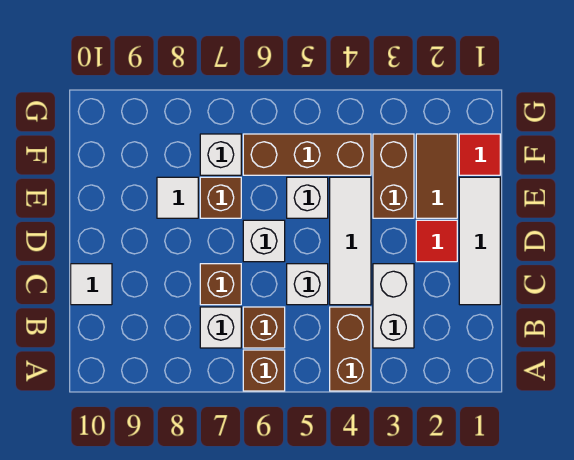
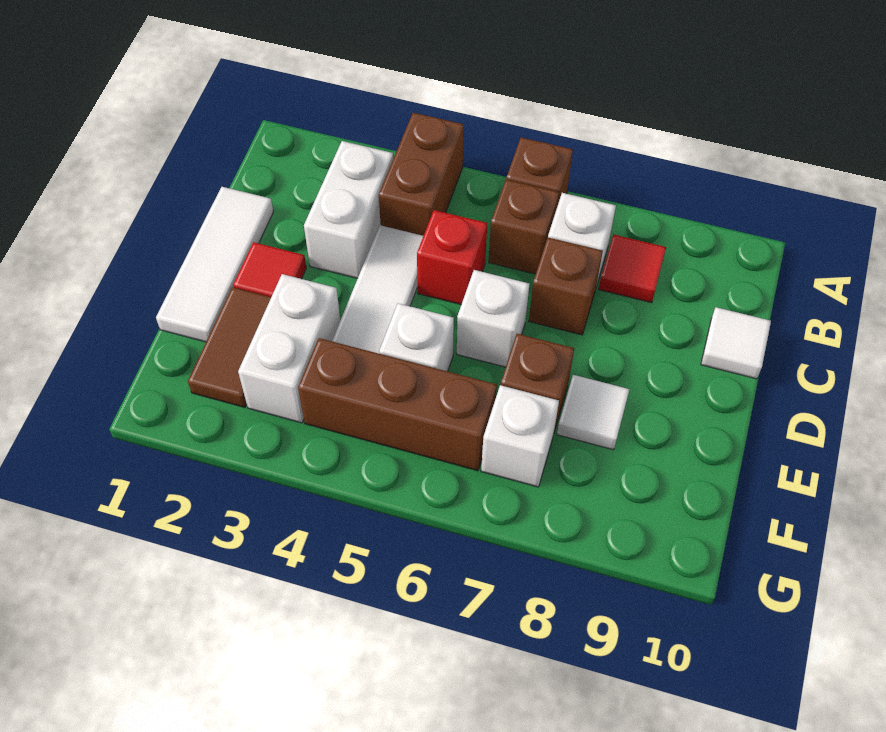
white 1x1 brick [287,264,328,305] -> red 1x1 brick [417,210,487,305]
brown 1x2 brick [373,134,414,218] -> white 1x2 brick [238,274,340,423]
red 1x1 tile [459,134,500,175] -> red 1x1 tile moved to [599,235,666,303]

